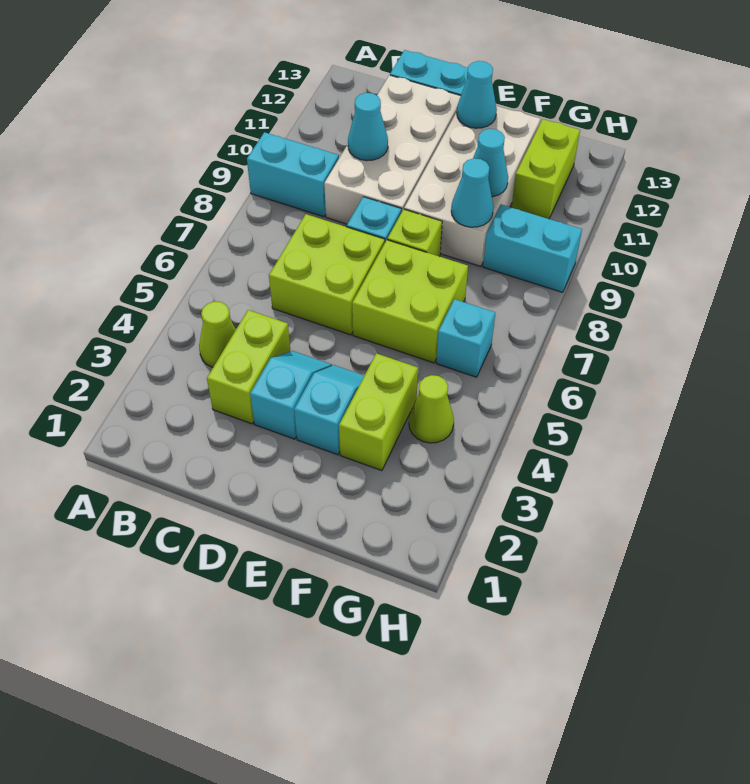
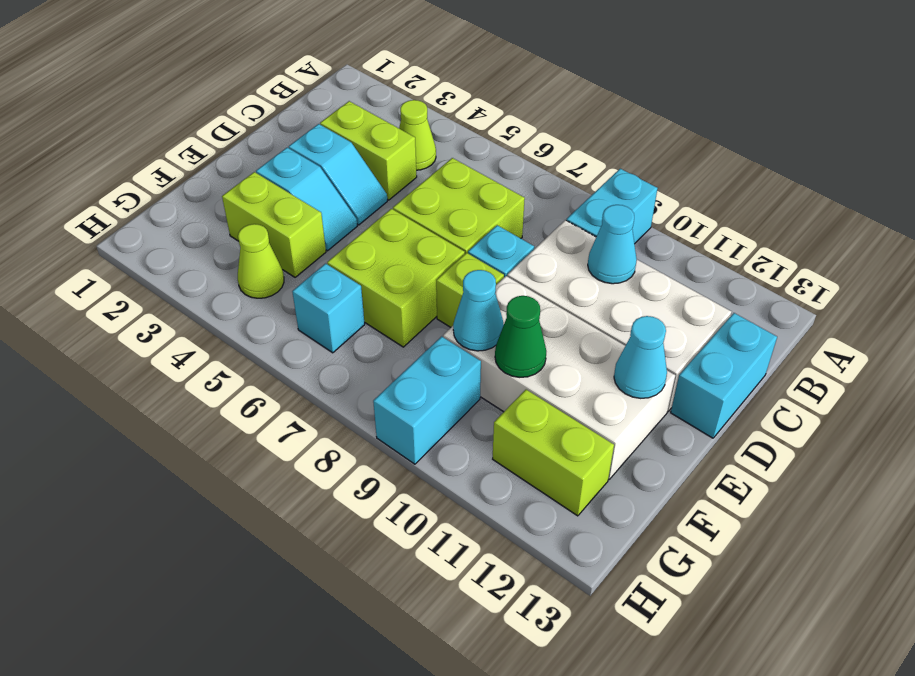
cyan 1x1 cone [473,129,508,197] -> green 1x1 cone [495,296,546,377]

